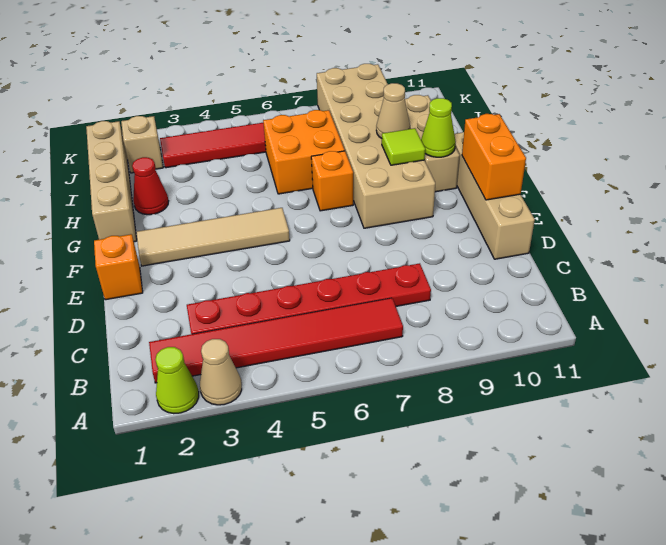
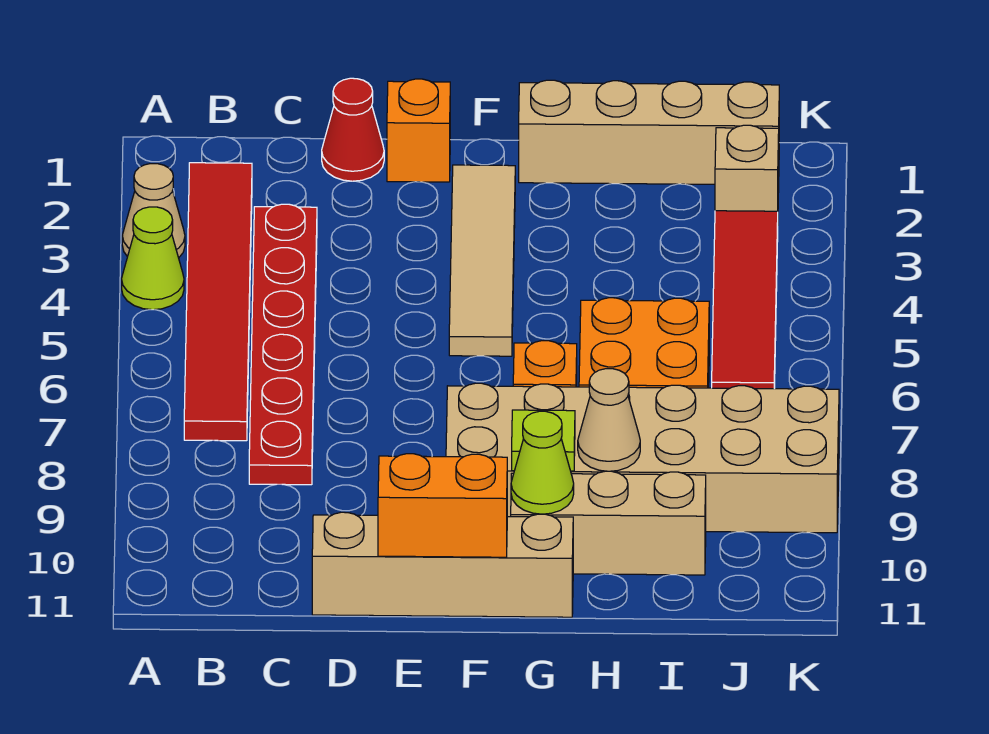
lime 1x1 cone [155,347,199,414] -> lime 1x1 cone moved to [122,207,184,310]
red 1x1 cone [132,157,168,215] -> red 1x1 cone moved to [322,78,384,181]

